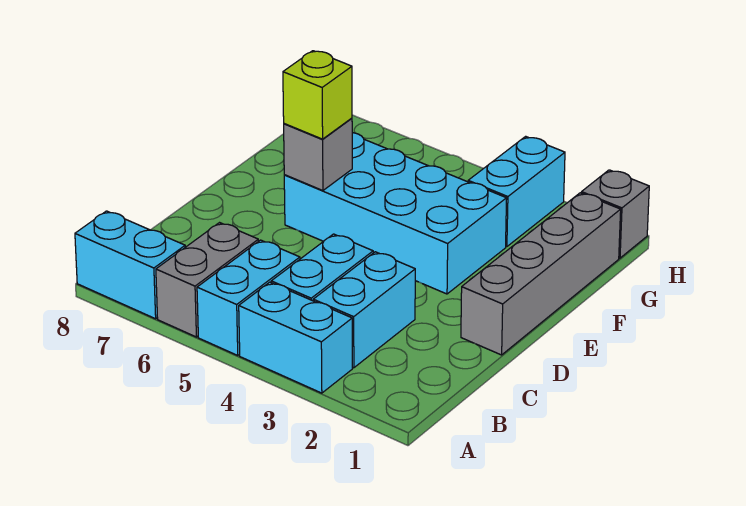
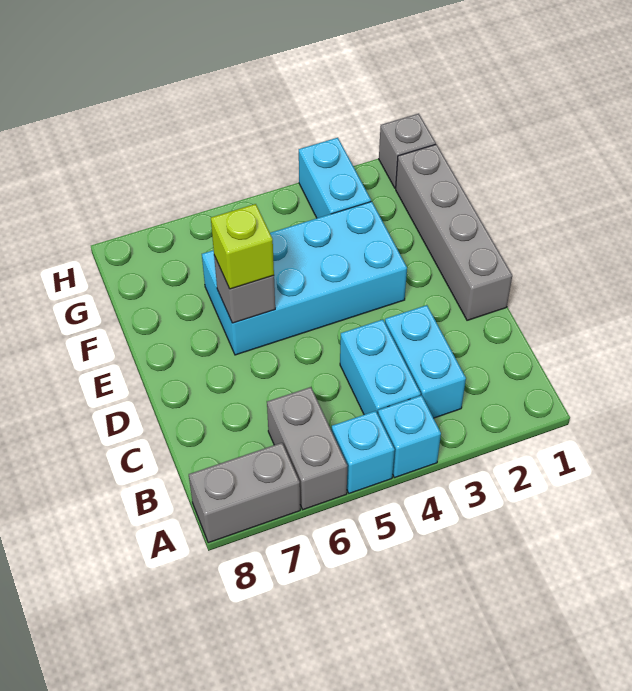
cyan 1x2 brick [239,282,352,393] -> cyan 1x1 brick [378,395,441,478]
cyan 1x2 brick [197,240,300,355] -> cyan 1x1 brick [332,411,395,493]
cyan 1x2 brick [75,211,185,319] -> grey 1x2 brick [189,443,300,543]

